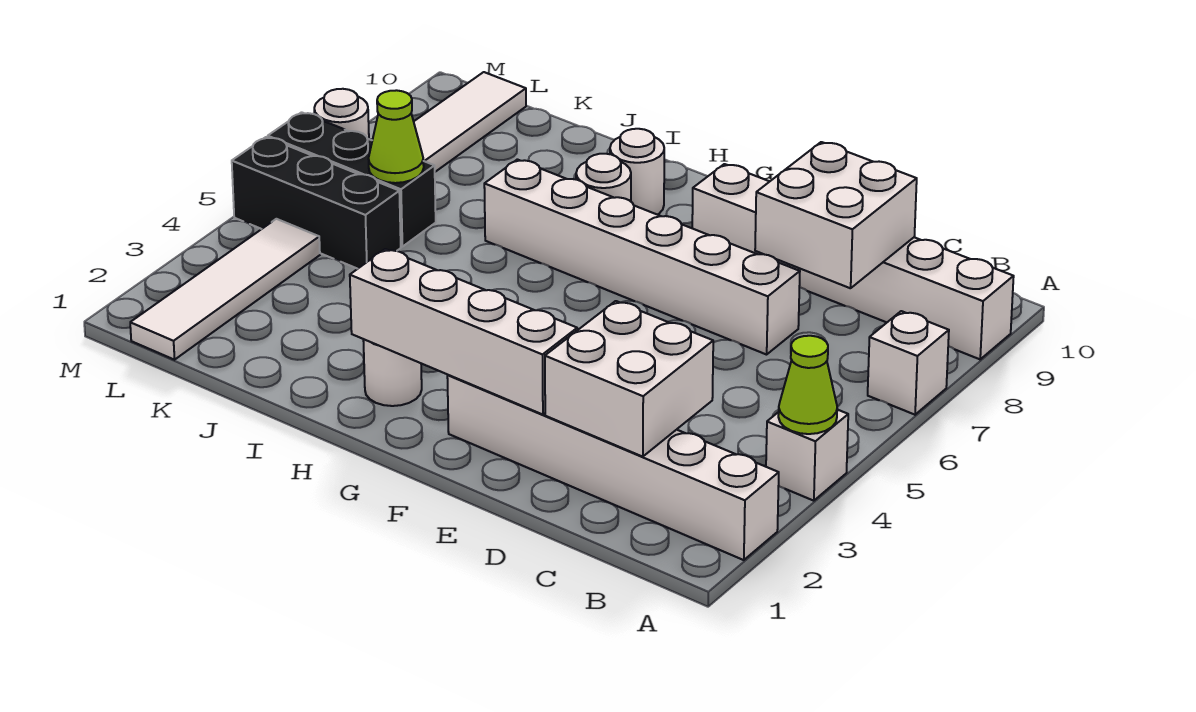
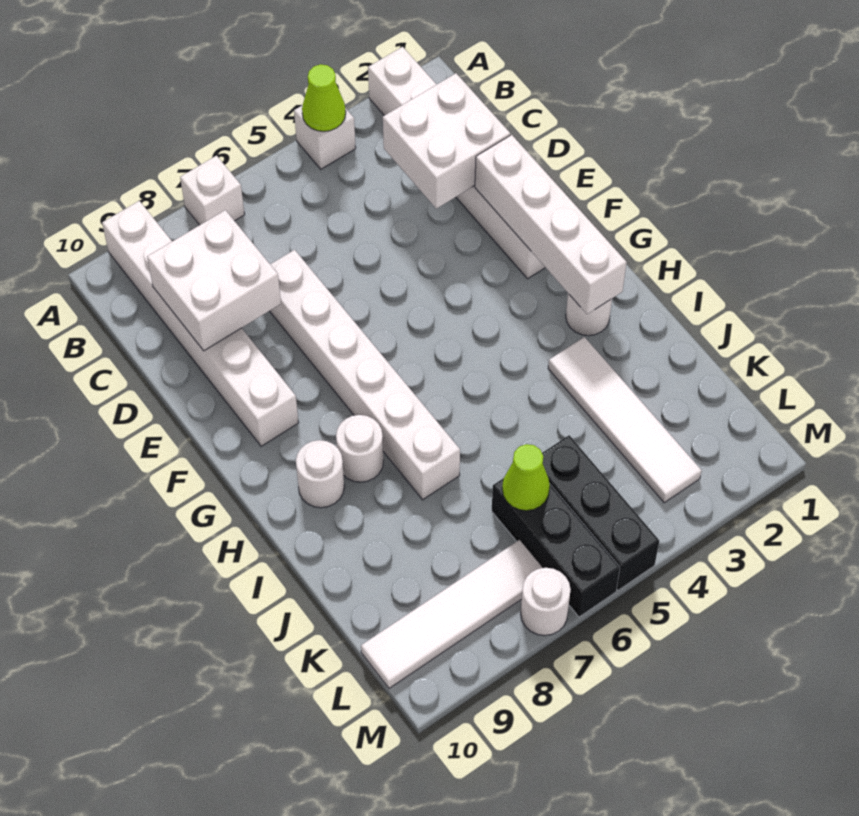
white 1x4 tile [130,219,320,360] -> white 1x4 tile turned to [548,337,702,503]

